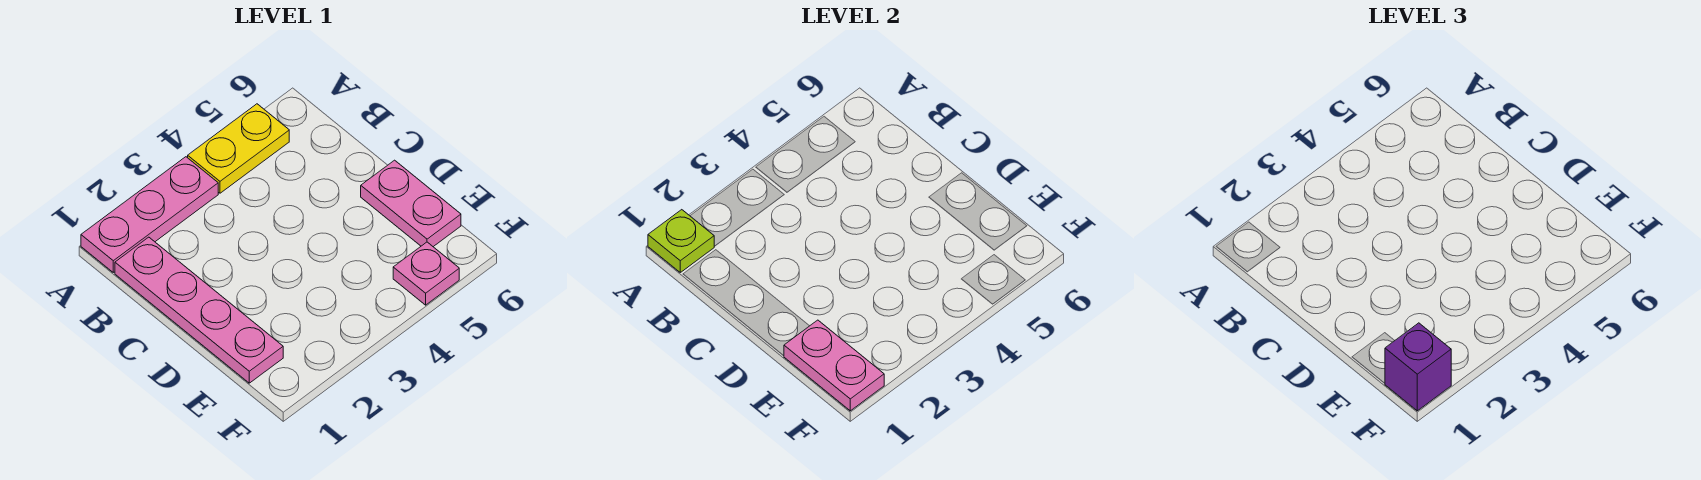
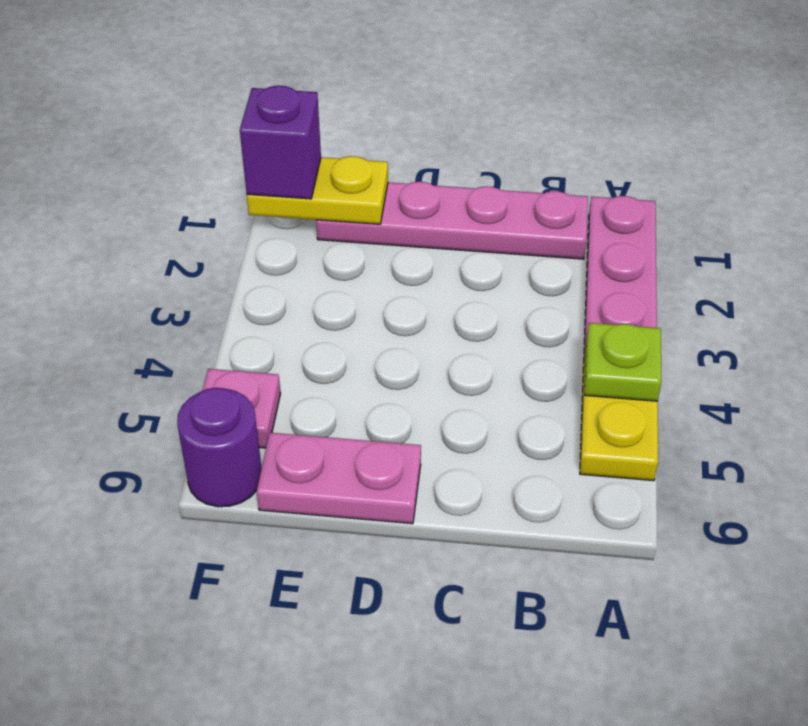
lime 1x1 plate [648,210,714,272] -> lime 1x1 plate moved to [585,323,662,401]
pink 1x2 plate [784,320,884,411] -> yellow 1x2 plate [247,156,388,224]
none -> purple 1x1 round brick [177,388,262,507]

